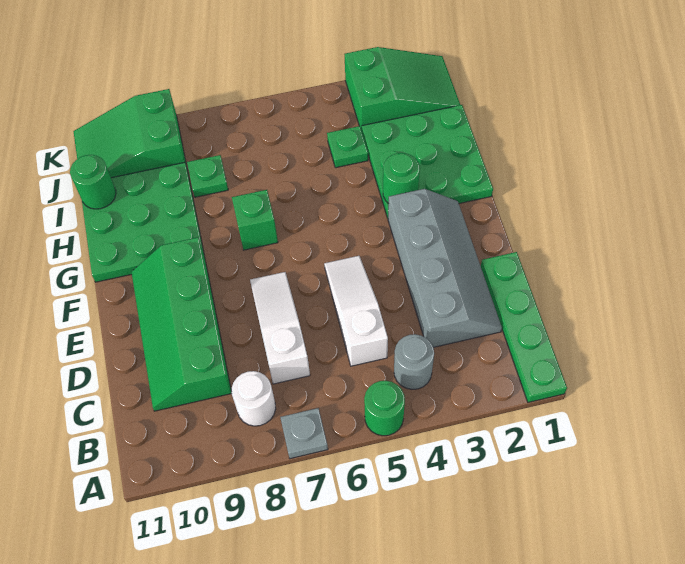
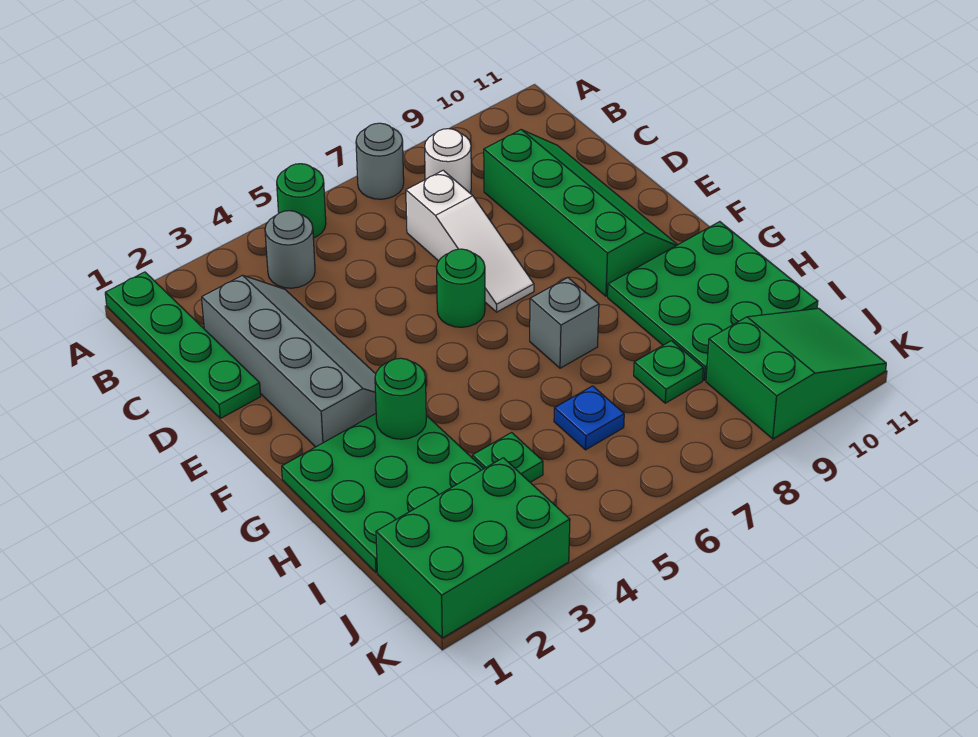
grey 1x1 plate [280,408,328,459] -> grey 1x1 round brick [356,123,404,199]
grey 2x4 slope [388,189,502,347] -> grey 2x4 slope turned to [202,275,376,447]
white 1x3 slope [324,256,388,366] -> none
green 1x1 brick [232,190,278,250] -> grey 1x1 brick [530,278,599,368]
none -> blue 1x1 plate [554,386,624,450]
green 1x1 round brick [70,155,116,209] -> green 1x1 round brick moved to [437,249,485,327]
green 2x3 slope [345,47,460,131] -> green 2x3 brick [376,458,570,638]

